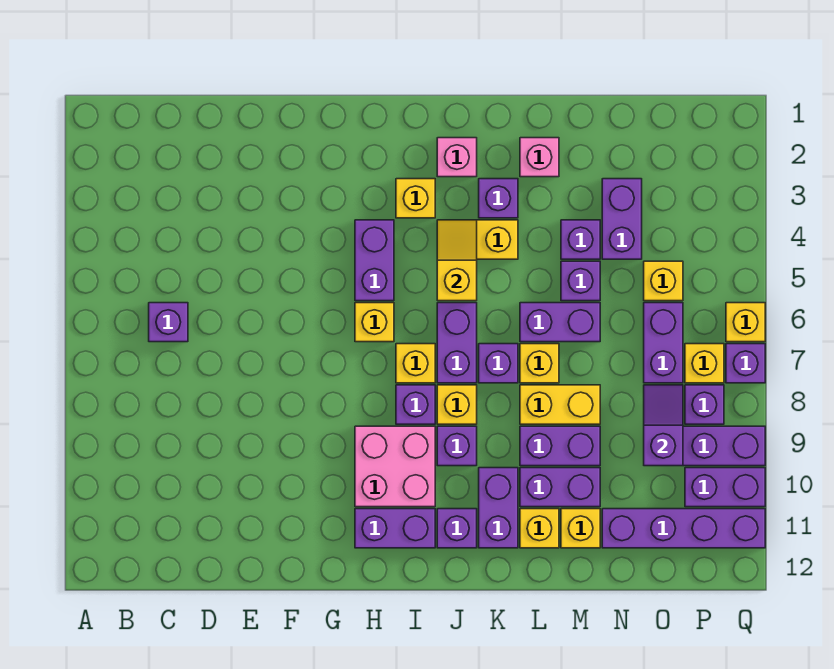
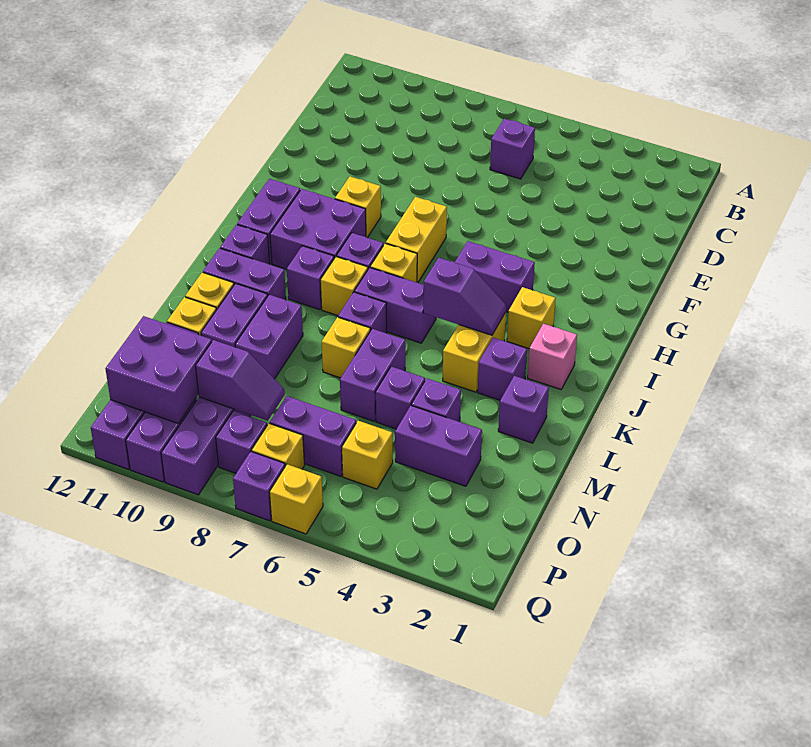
yellow 1x1 brick [355,303,394,342] -> yellow 1x1 brick moved to [335,177,381,238]
pink 2x2 brick [355,426,435,507] -> purple 2x2 brick [270,189,366,269]
yellow 1x2 slope [437,220,477,301] -> purple 1x2 slope [423,258,506,335]
pink 1x1 brick [520,138,559,177] -> purple 1x1 brick [498,376,549,443]
yellow 1x2 brick [520,385,600,424] -> yellow 1x2 brick moved to [386,197,447,282]
none -> purple 2x2 brick [105,316,212,423]

